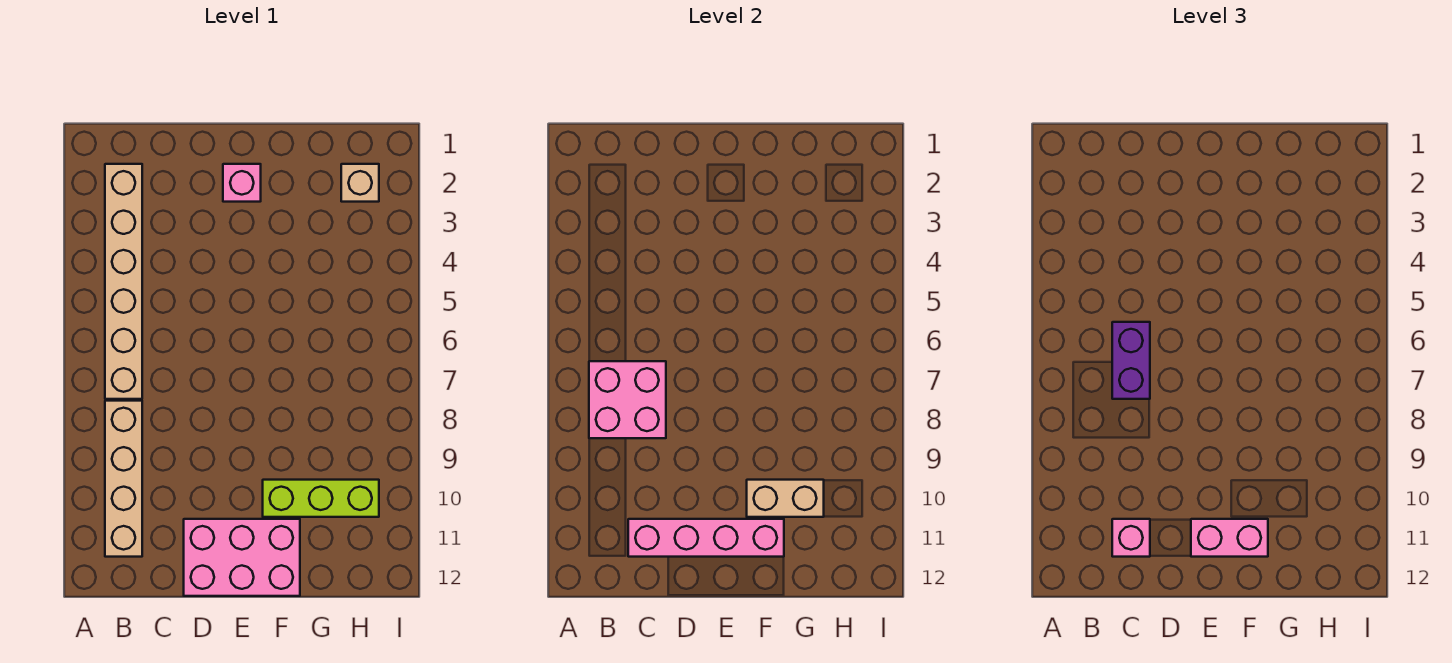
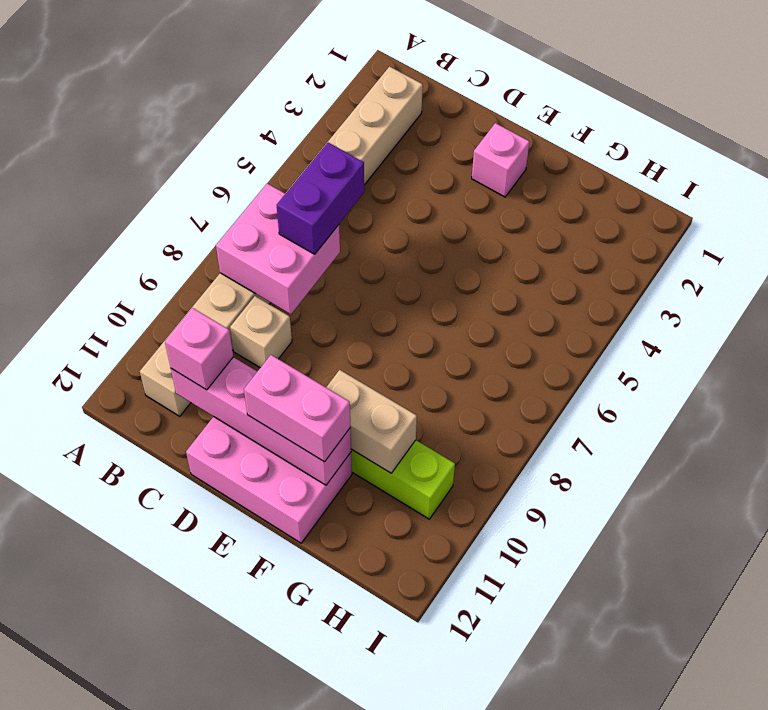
tan 1x1 brick [341,164,379,202] -> tan 1x1 brick moved to [230,296,292,368]

